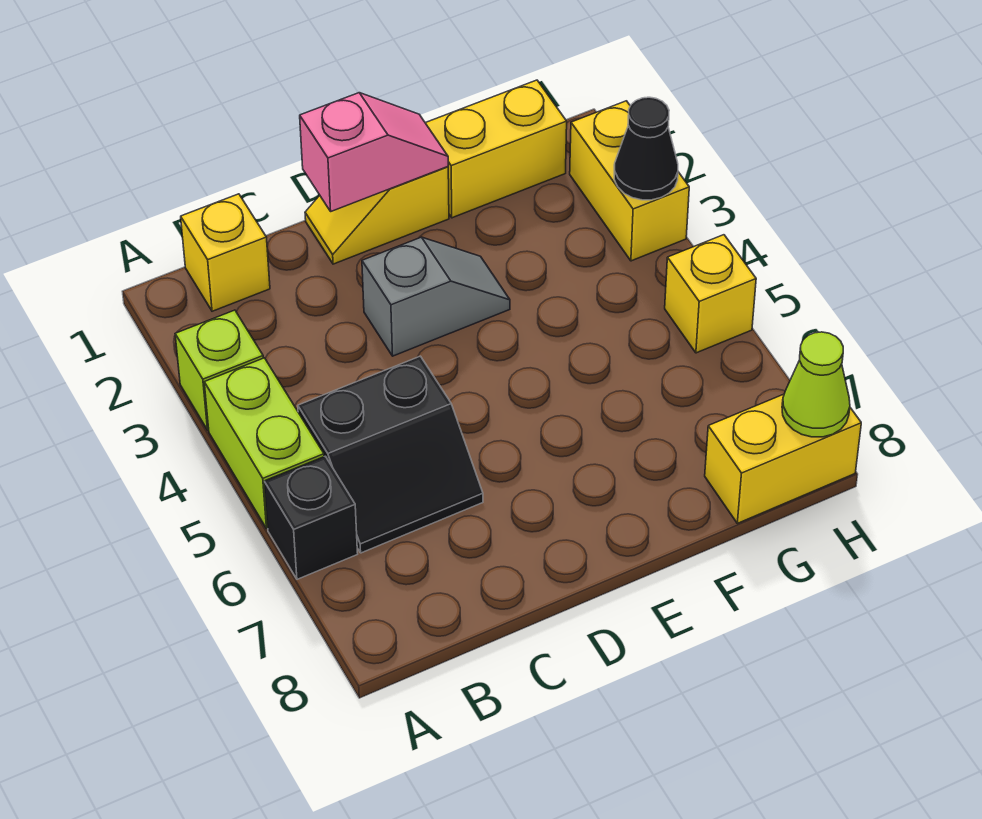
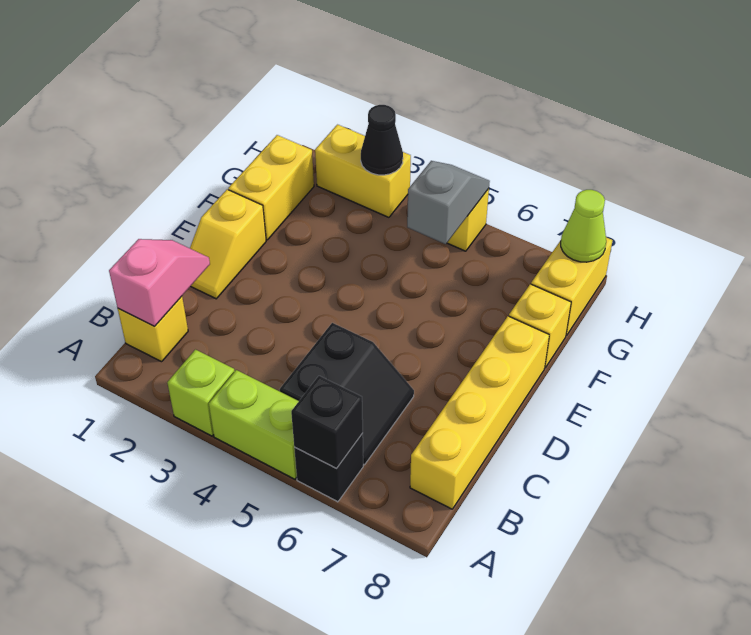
none -> black 1x1 brick [291,376,363,468]
none -> yellow 1x4 brick [410,316,549,509]
pink 1x2 slope [300,93,448,211] -> pink 1x2 slope moved to [109,239,210,326]
grey 1x2 slope [362,237,510,356] -> grey 1x2 slope moved to [407,161,490,244]
none -> yellow 1x1 brick [509,284,571,368]

